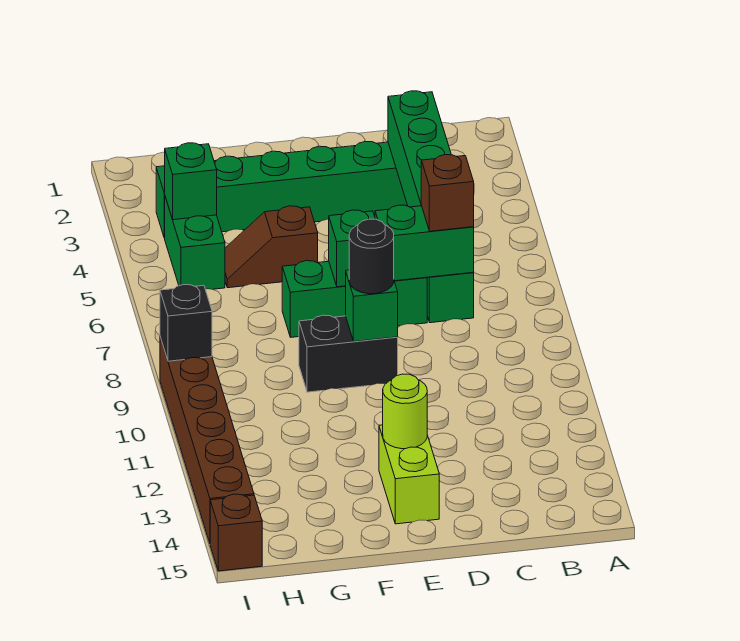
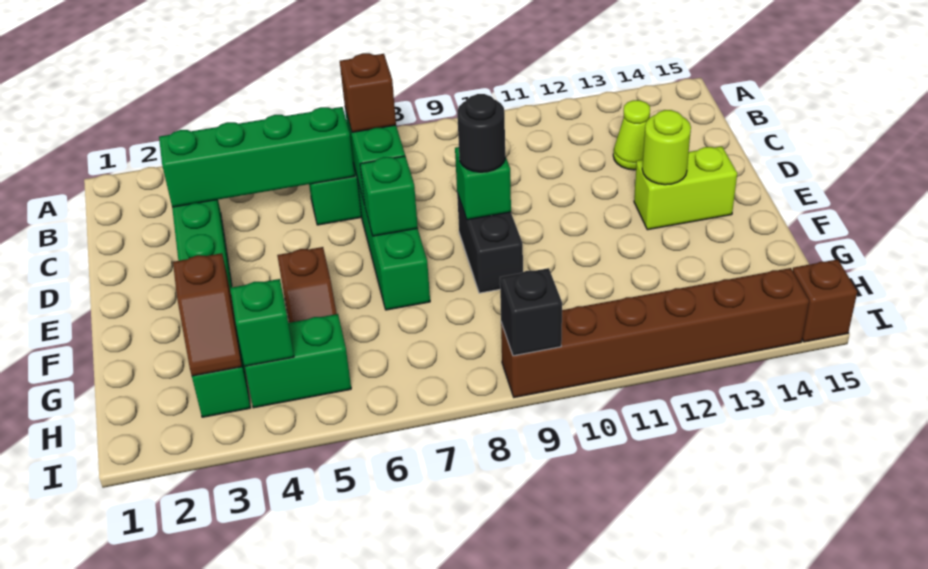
none -> lime 1x1 cone [613,100,650,170]
none -> brown 1x2 slope [173,253,242,376]

